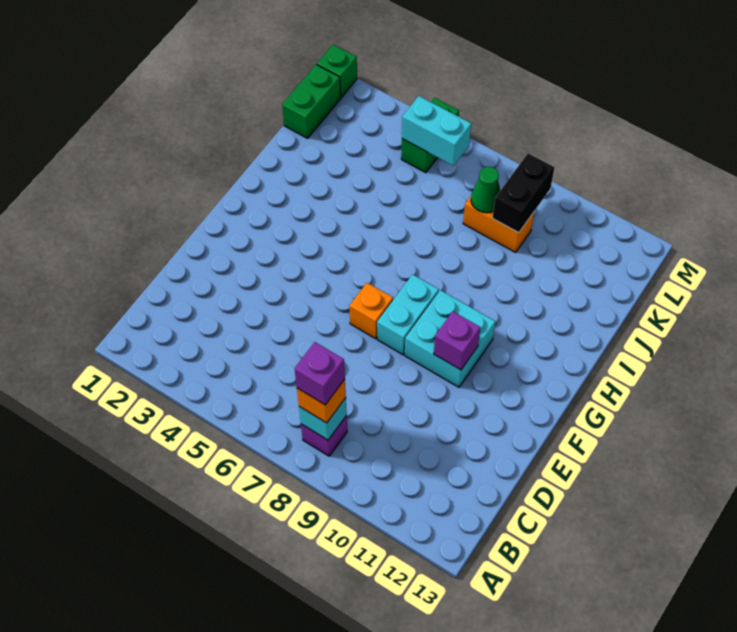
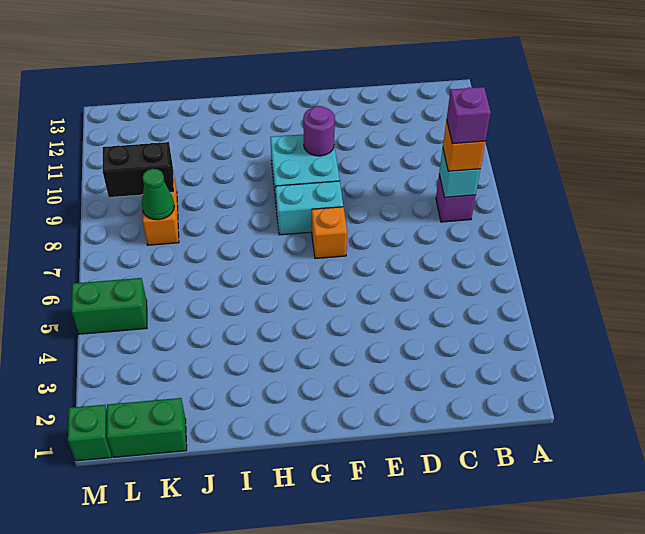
purple 1x1 brick [434,312,480,370] -> purple 1x1 round brick [303,106,335,156]
cyan 1x2 brick [402,96,471,166] -> none

